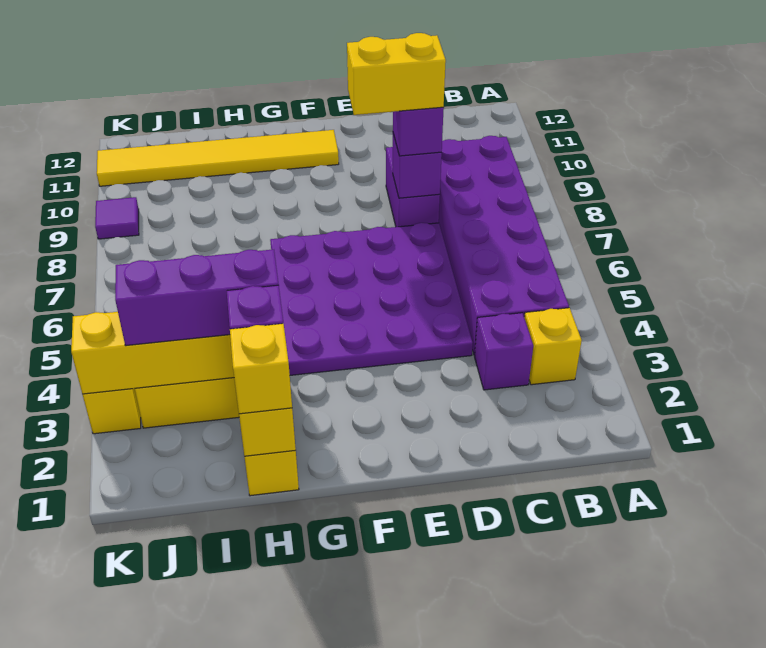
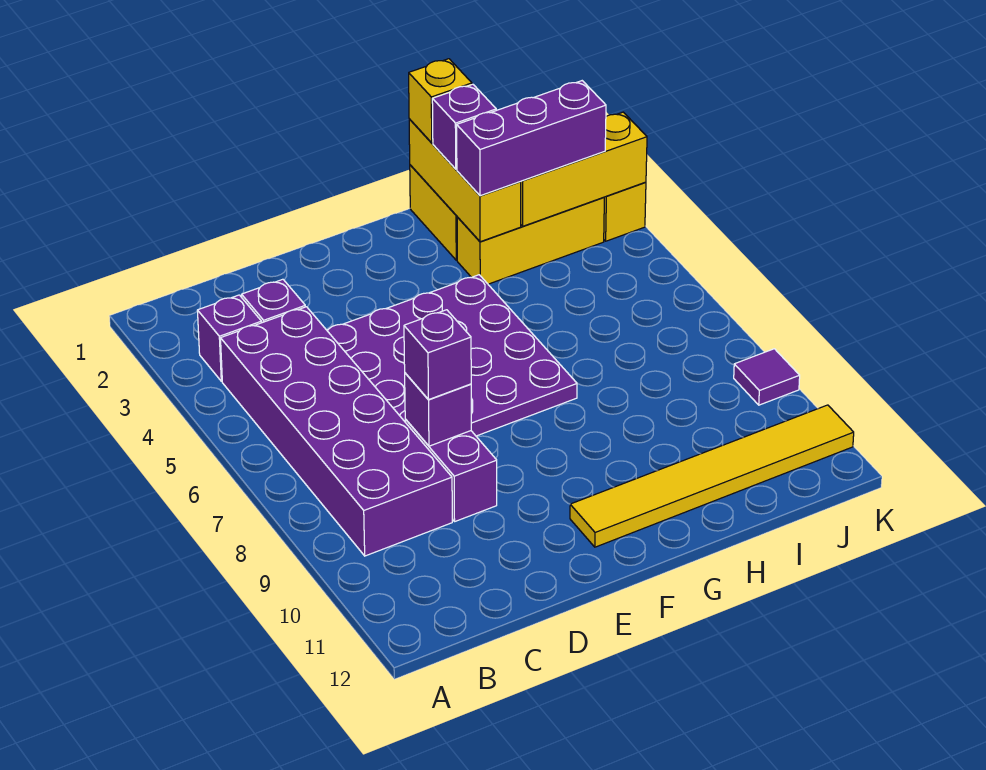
yellow 1x1 brick [524,308,582,385] -> purple 1x1 brick [197,295,262,381]
yellow 1x2 brick [347,33,446,115] -> none

